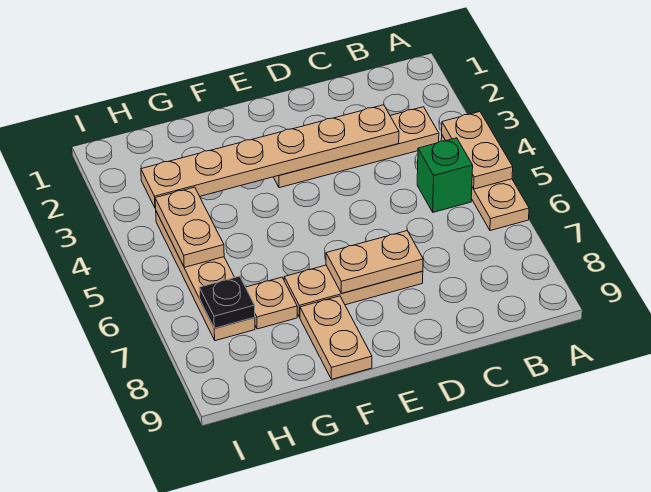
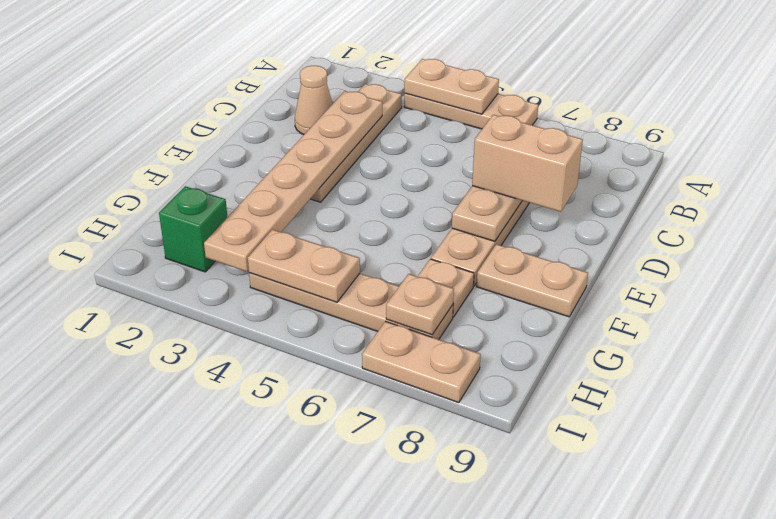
green 1x1 brick [417,138,473,212] -> green 1x1 brick moved to [159,186,227,272]
none -> tan 1x1 cone [295,66,333,135]
none -> tan 1x2 brick [472,115,583,212]
black 1x1 plate [199,276,255,328] -> tan 1x1 plate [386,274,454,335]
none -> tan 1x2 plate [362,321,481,403]

